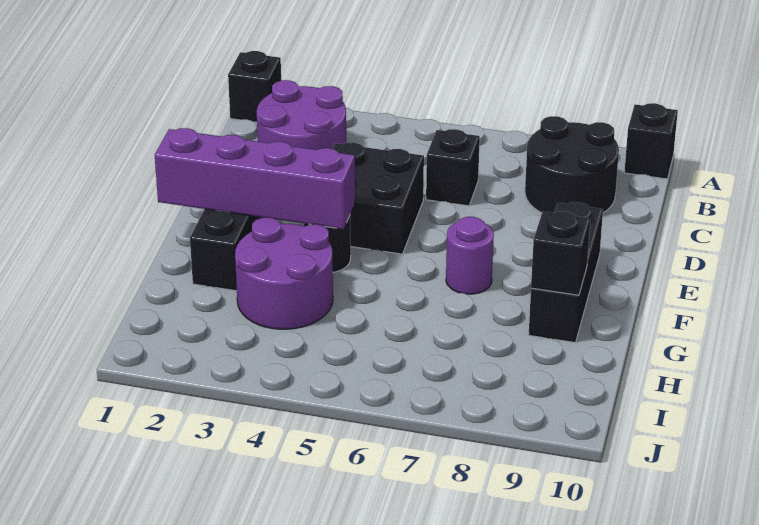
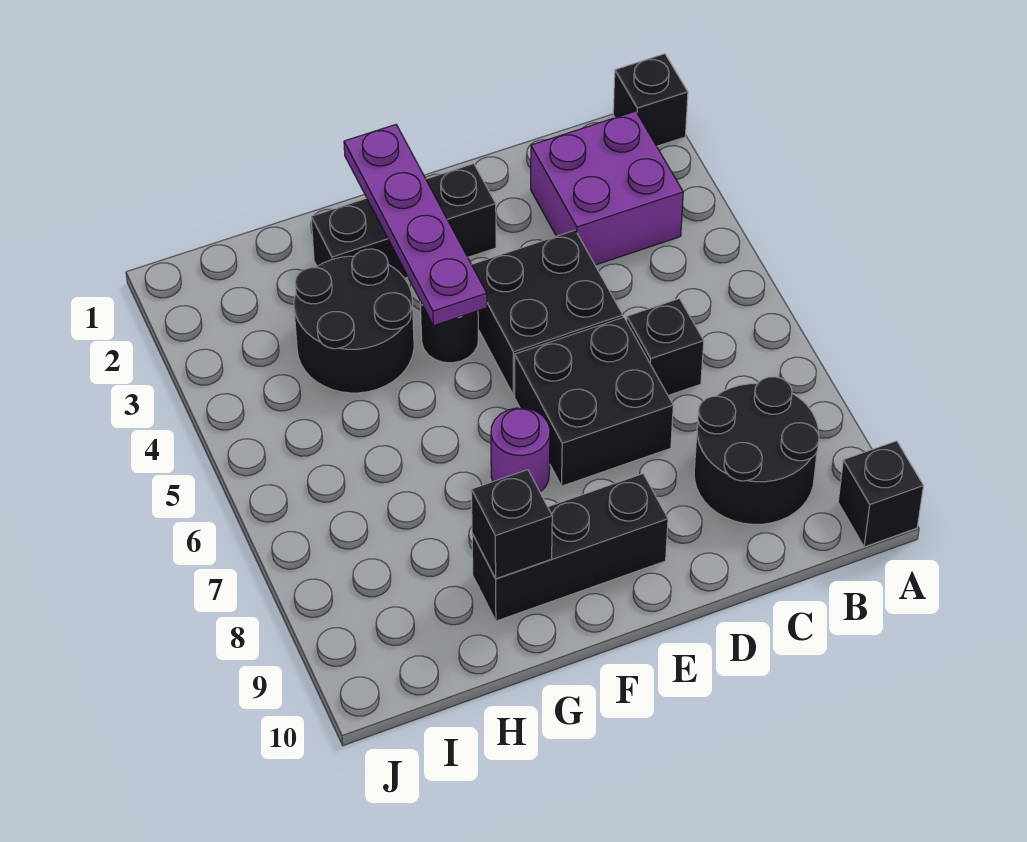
purple 2x2 round brick [257,80,346,150] -> purple 2x2 brick [531,111,683,265]
none -> black 2x2 brick [515,317,673,486]
purple 1x4 brick [155,128,355,229] -> purple 1x4 plate [344,125,487,326]
purple 2x2 round brick [235,217,333,329] -> black 2x2 round brick [294,249,414,393]

